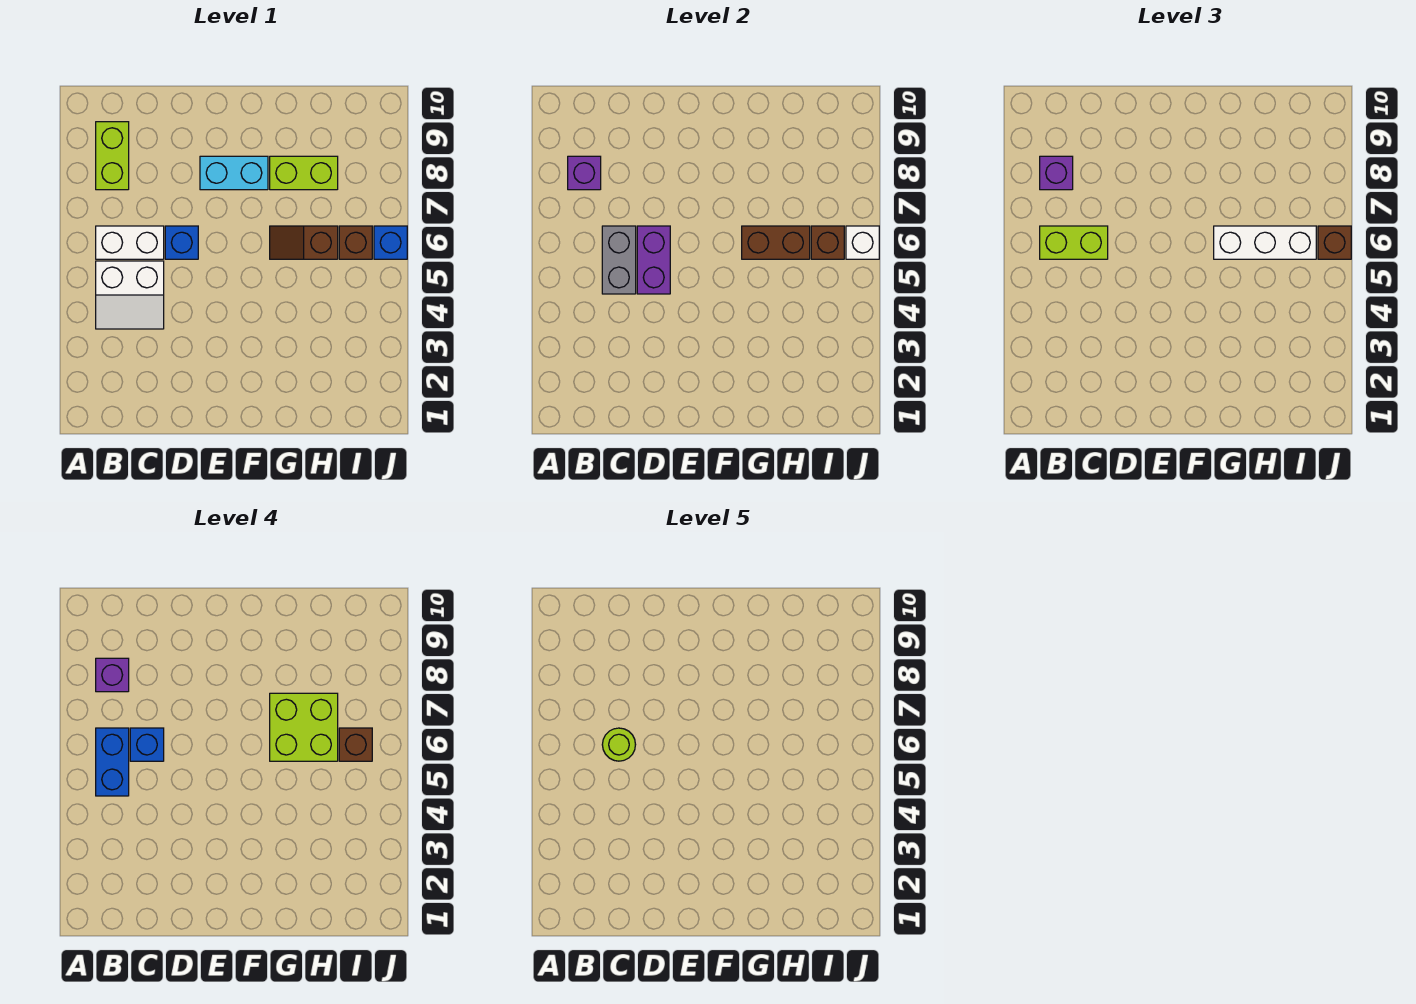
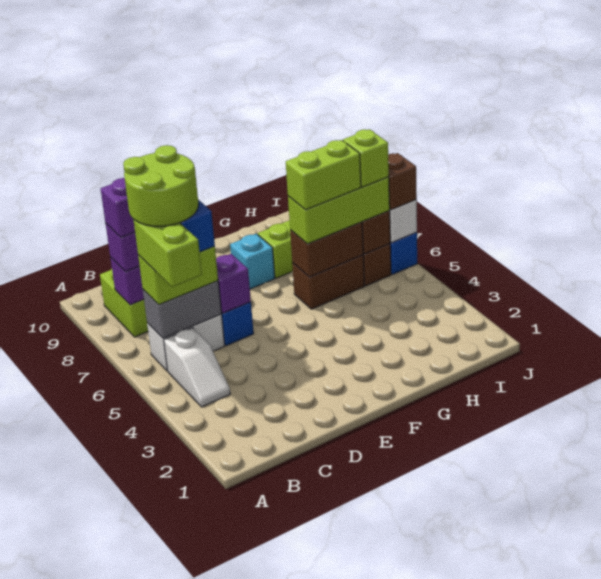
white 2x2 slope [96,261,164,329] -> white 1x2 slope [164,328,230,407]
blue 1x2 brick [96,728,129,796] -> lime 1x2 brick [134,220,202,287]
grey 1x2 brick [602,226,636,294] -> grey 1x2 brick turned to [143,281,222,338]
lime 1x1 round brick [602,728,636,761] -> lime 2x2 round brick [123,145,199,226]
purple 1x2 brick [637,226,670,294] -> purple 1x1 brick [216,254,251,313]
cyan 1x2 brick [200,156,268,190] -> cyan 1x1 brick [230,234,275,289]
brown 1x2 slope [270,226,338,259] -> brown 1x2 brick [292,255,365,309]
white 1x3 brick [1214,226,1316,259] -> lime 1x3 brick [288,177,390,244]
lime 2x2 brick [270,693,338,761] -> lime 1x2 brick [286,140,361,210]
brown 1x1 brick [339,728,372,761] -> lime 1x1 brick [343,129,389,187]

